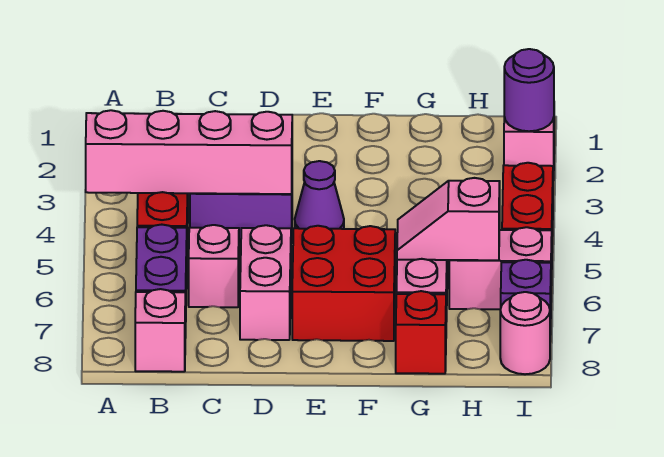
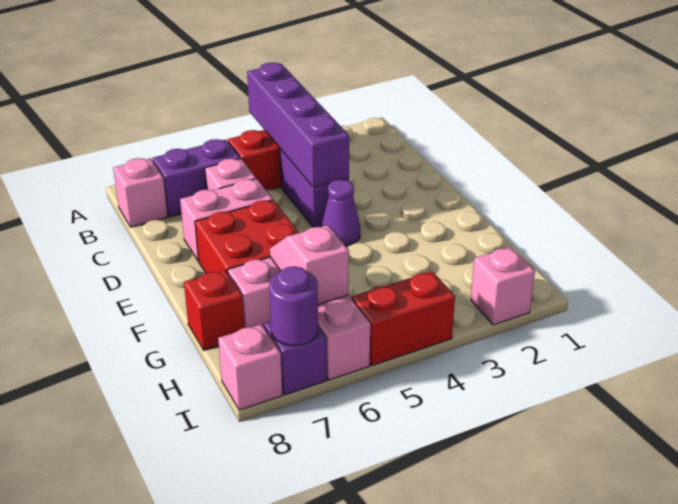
pink 1x4 brick [86,110,292,194] -> purple 1x4 brick [247,62,349,187]
purple 1x1 round brick [504,49,554,131] -> purple 1x1 round brick moved to [269,266,318,346]
pink 1x1 round brick [500,292,550,374] -> pink 1x1 brick [218,324,282,410]

